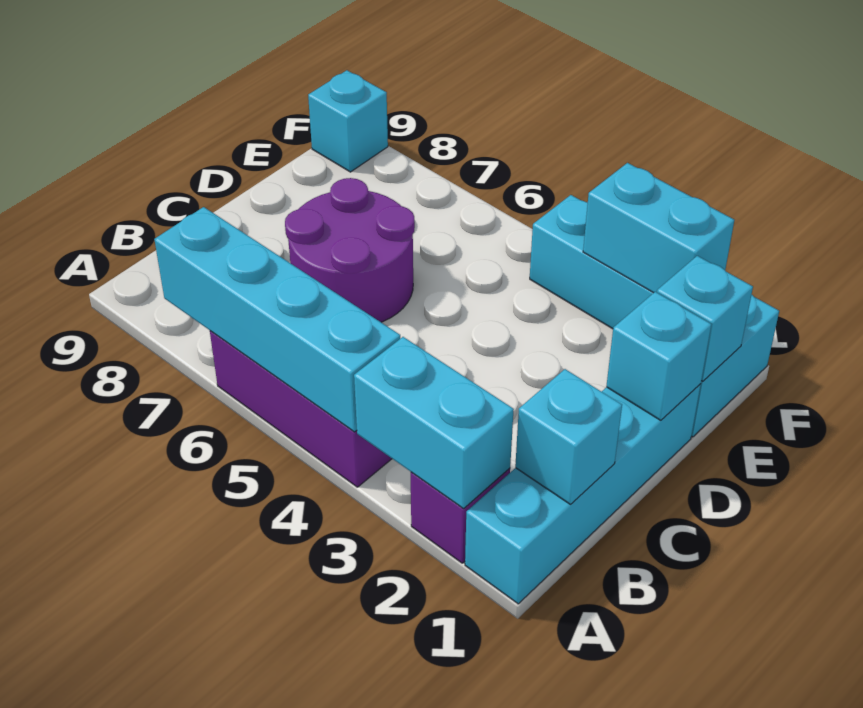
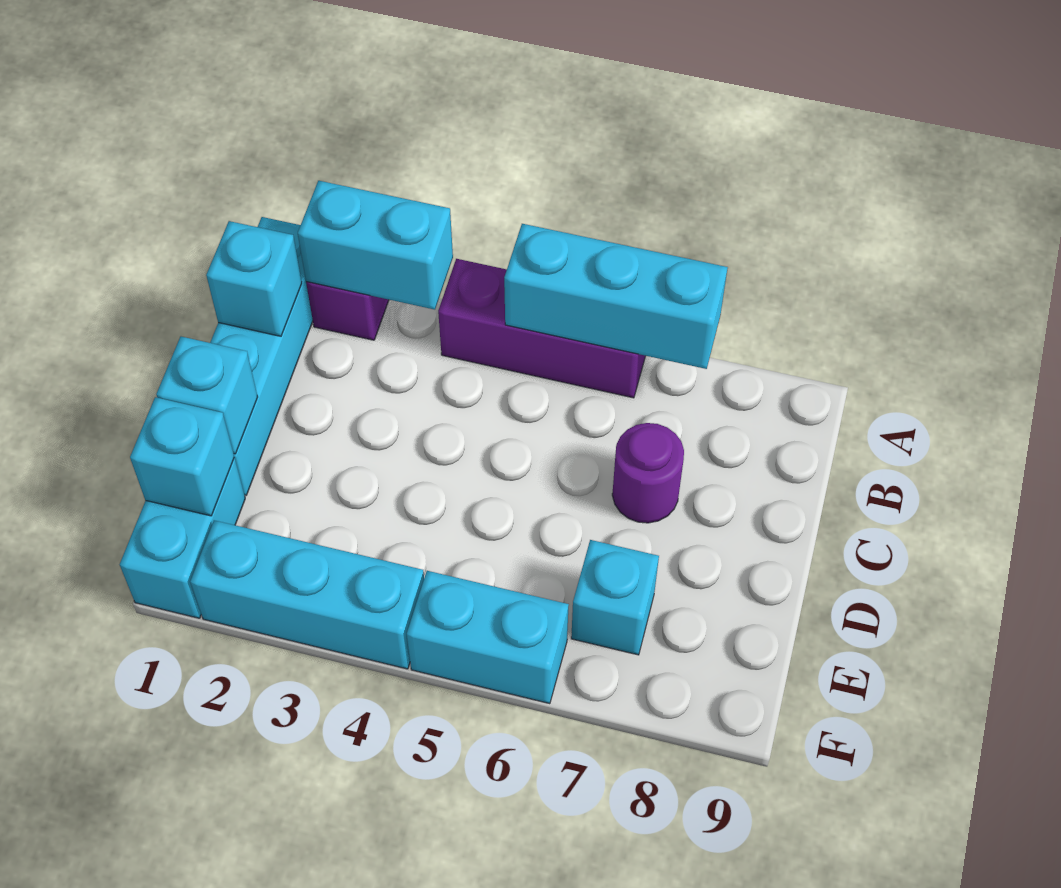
cyan 1x4 brick [154,207,400,432] -> cyan 1x3 brick [504,224,728,369]
purple 2x2 round brick [285,178,415,322] -> purple 1x1 round brick [612,423,684,523]
cyan 1x2 brick [583,163,734,293] -> cyan 1x2 brick moved to [407,571,569,704]
cyan 1x1 brick [308,70,388,172] -> cyan 1x1 brick moved to [571,540,659,655]

